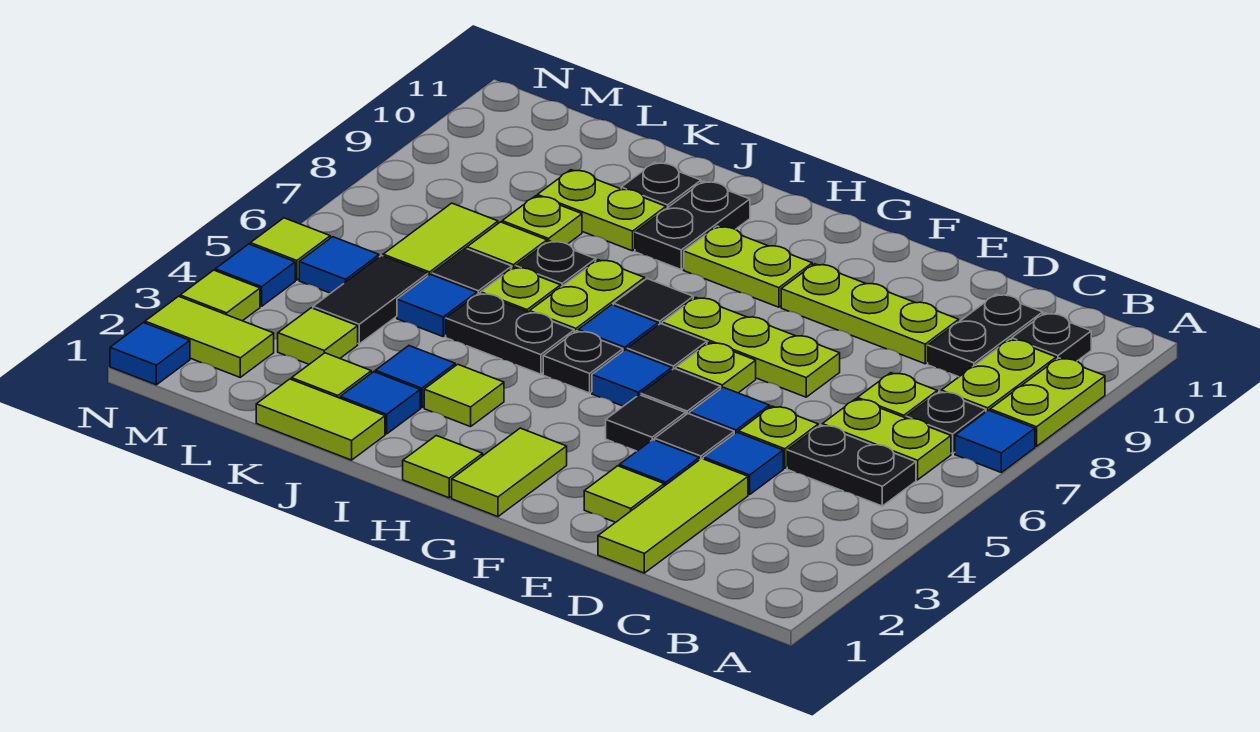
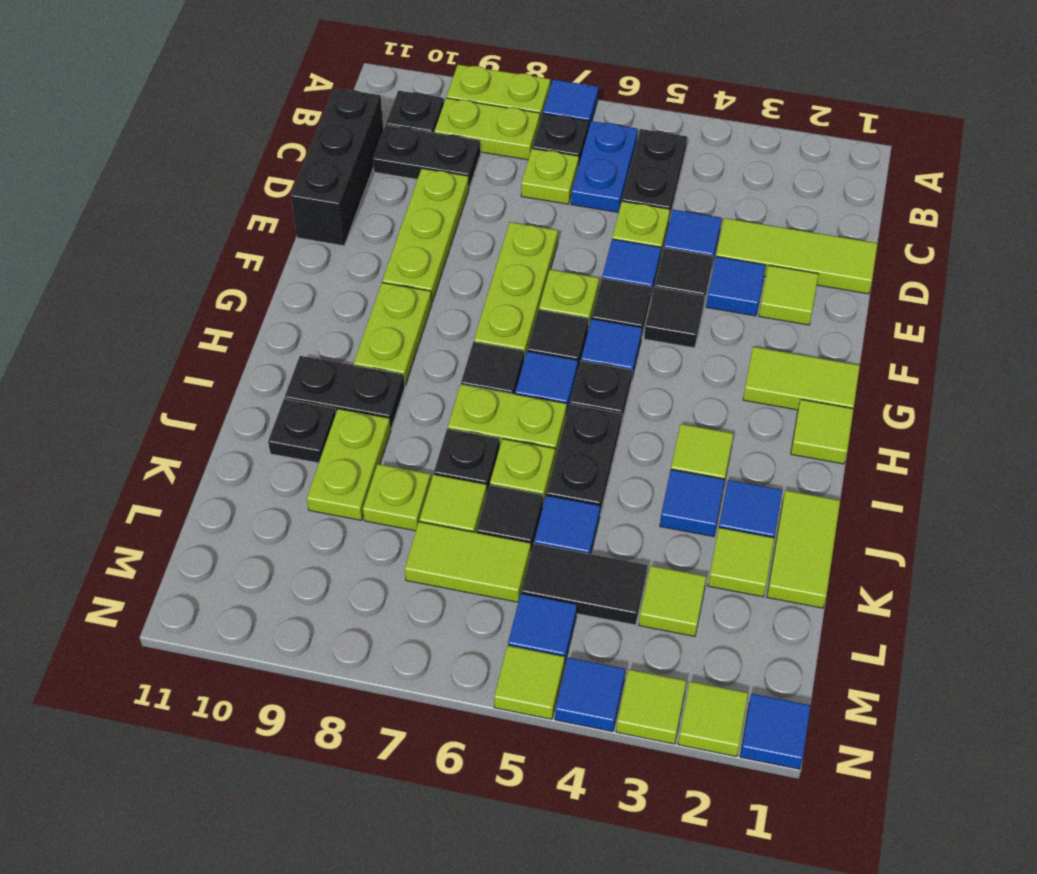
lime 1x2 plate [822,399,951,480] -> blue 1x2 plate [571,121,638,213]
none -> black 1x3 brick [291,88,384,246]
lime 1x2 tile [145,296,274,377] -> lime 1x1 tile [678,682,748,757]

